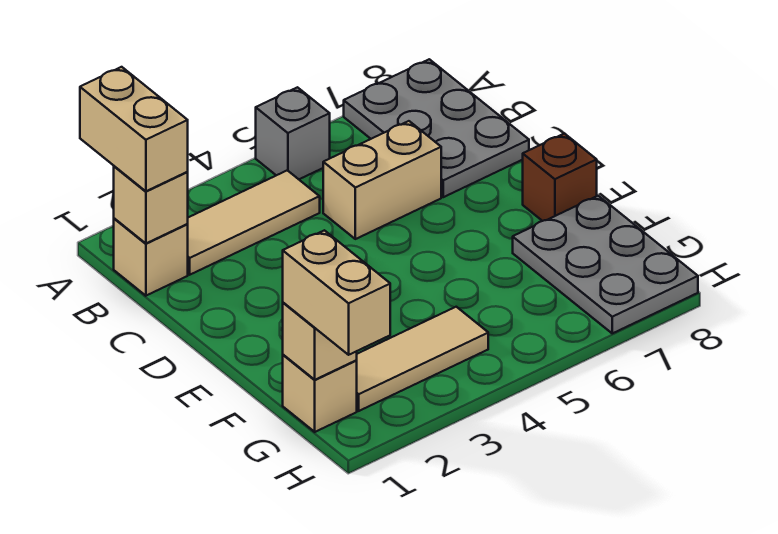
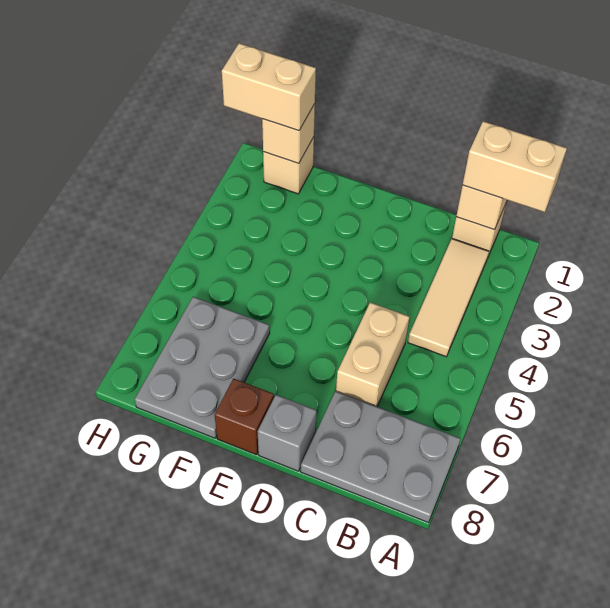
grey 1x1 brick [256,87,330,179] -> grey 1x1 brick moved to [258,395,317,471]
grey 2x3 plate [513,196,698,333] -> grey 2x3 plate turned to [135,297,270,438]
tan 1x3 tile [356,307,488,411] -> none

